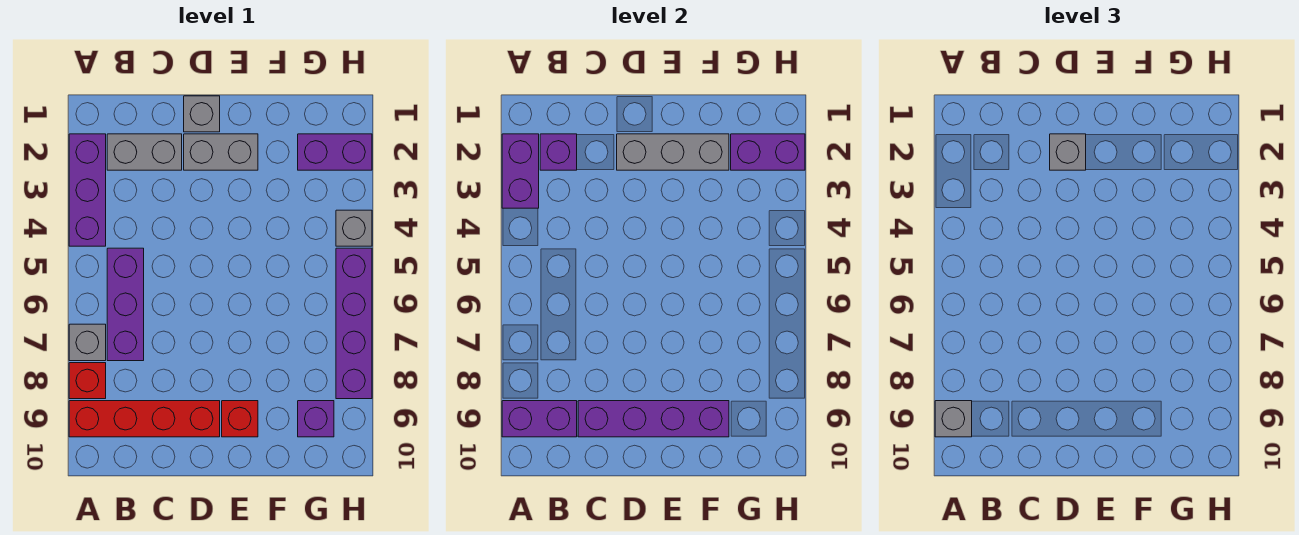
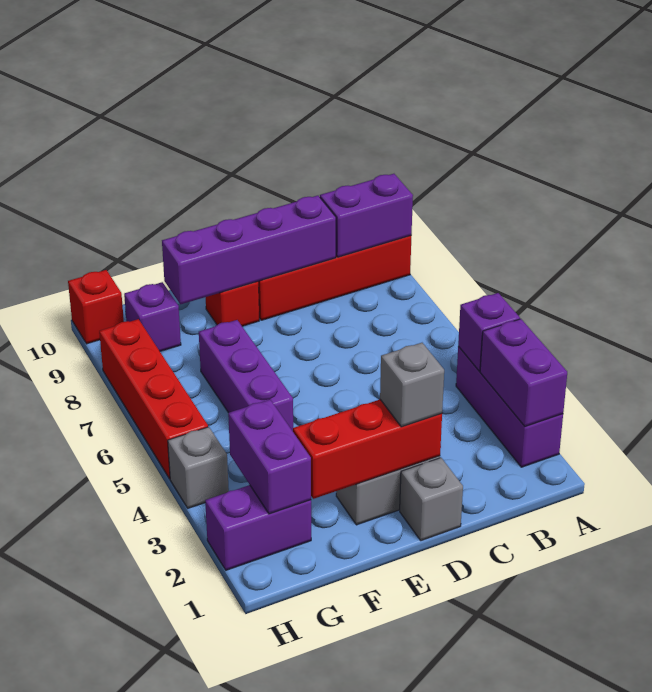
grey 1x1 brick [69,324,106,361] -> none
red 1x1 brick [69,363,106,399] -> red 1x1 brick moved to [68,270,124,344]
grey 1x1 brick [935,401,972,437] -> none
grey 1x2 brick [107,134,182,170] -> none
purple 1x1 brick [540,134,577,170] -> purple 1x1 brick moved to [458,293,520,371]
purple 1x3 brick [107,248,144,361] -> purple 1x3 brick moved to [199,320,293,431]
grey 1x3 brick [617,134,729,170] -> red 1x3 brick [293,400,442,499]
purple 1x2 brick [731,134,805,170] -> purple 1x2 brick turned to [228,400,311,514]
purple 1x4 brick [336,248,372,399] -> red 1x4 brick [99,319,208,479]

